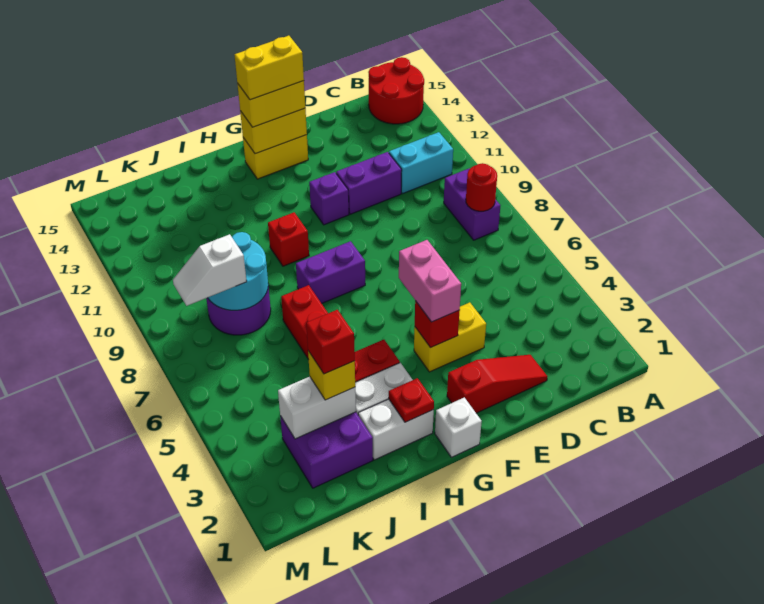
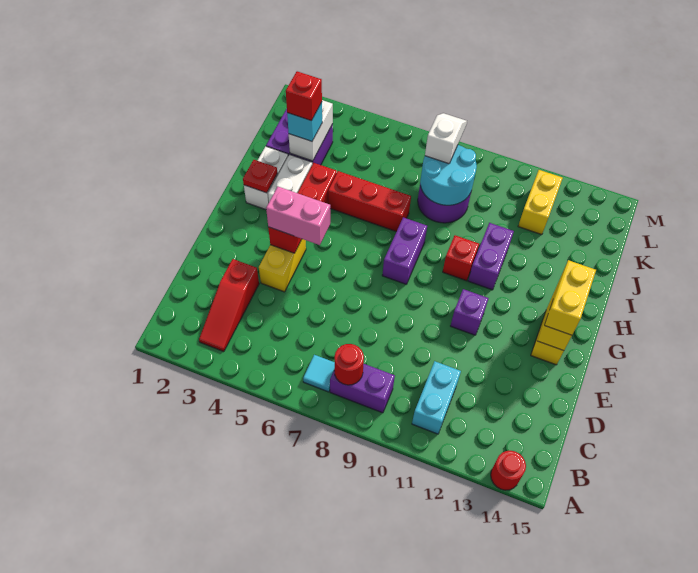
red 2x2 round brick [369,57,424,124] -> red 1x1 round brick [491,451,526,490]
none -> cyan 1x1 tile [303,355,335,392]
red 1x3 slope [447,355,548,413] -> red 1x3 slope moved to [199,259,259,352]
purple 1x2 brick [336,152,402,214] -> purple 1x2 brick moved to [468,223,514,290]
yellow 1x2 brick [235,36,304,100] -> yellow 1x2 brick moved to [518,170,563,235]
white 1x1 brick [435,397,482,457] -> none
yellow 1x1 brick [308,351,355,400] -> cyan 1x1 brick [287,102,322,141]

